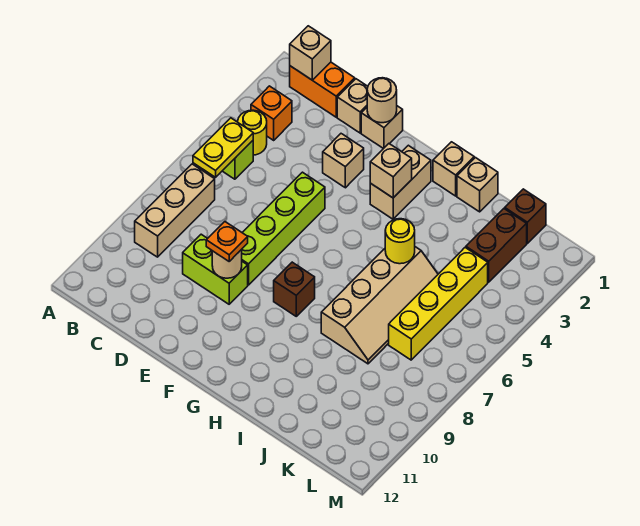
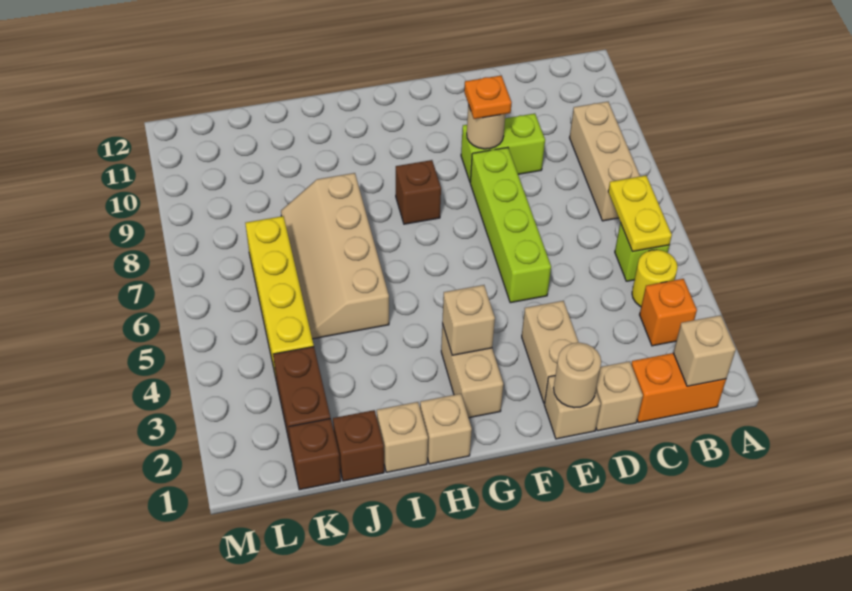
tan 1x1 brick [323,134,364,188] -> tan 1x2 brick [522,301,579,403]
yellow 1x1 round brick [385,219,415,264] -> none
none -> brown 1x1 brick [333,410,384,481]

